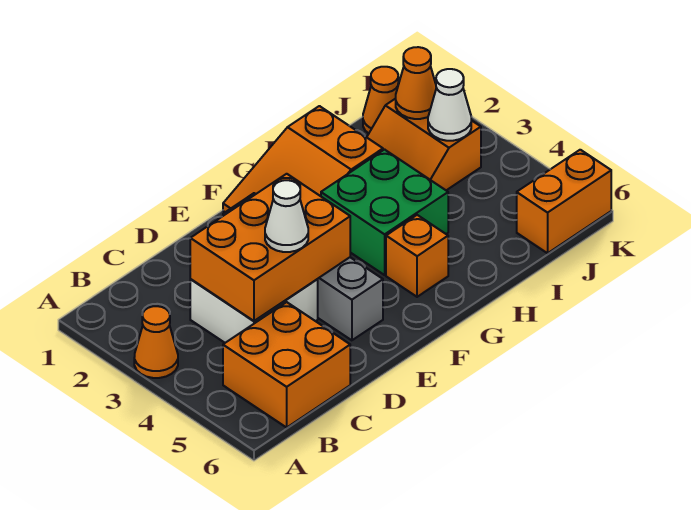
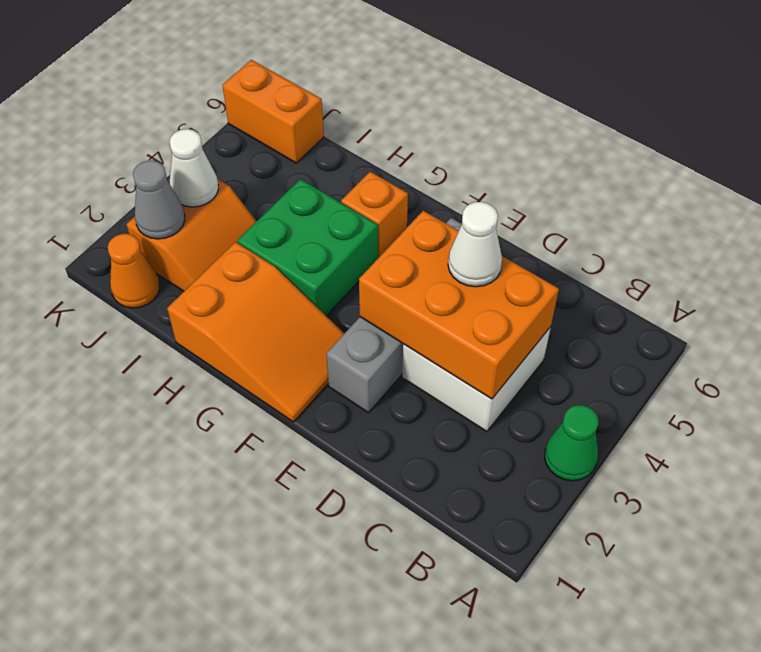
orange 1x1 cone [134,306,178,378] -> green 1x1 cone [545,405,598,481]
orange 2x2 brick [223,302,350,427] -> none
orange 1x1 cone [396,47,436,119] -> grey 1x1 cone [133,161,185,239]

